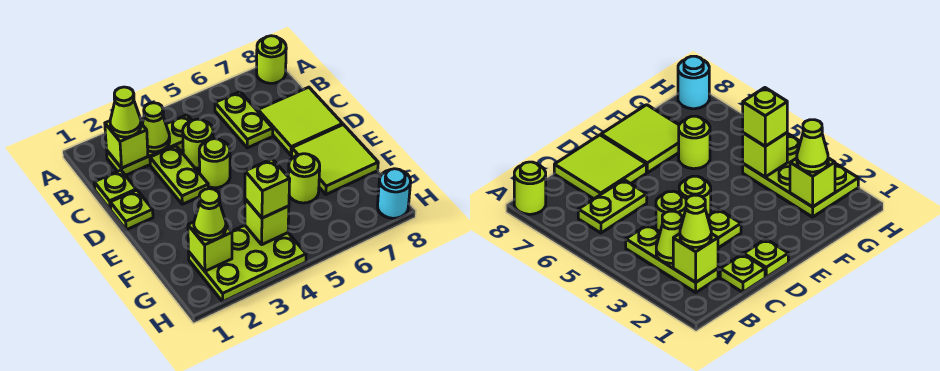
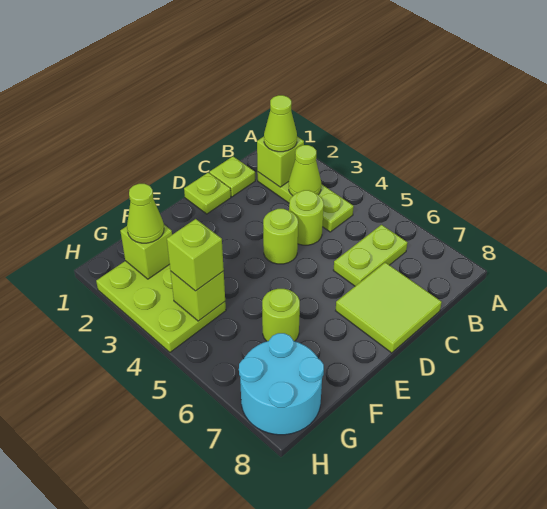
lime 1x1 round brick [257,36,286,83] -> none
lime 1x2 plate [150,146,208,204] -> none
lime 2x2 tile [292,125,378,194] -> none
cyan 1x1 round brick [378,169,411,218] -> cyan 2x2 round brick [239,333,324,435]

